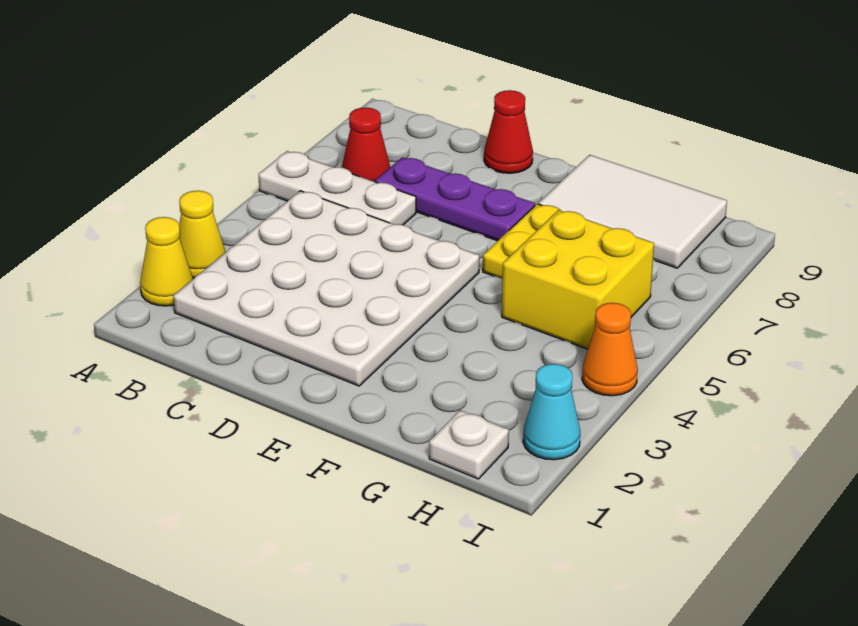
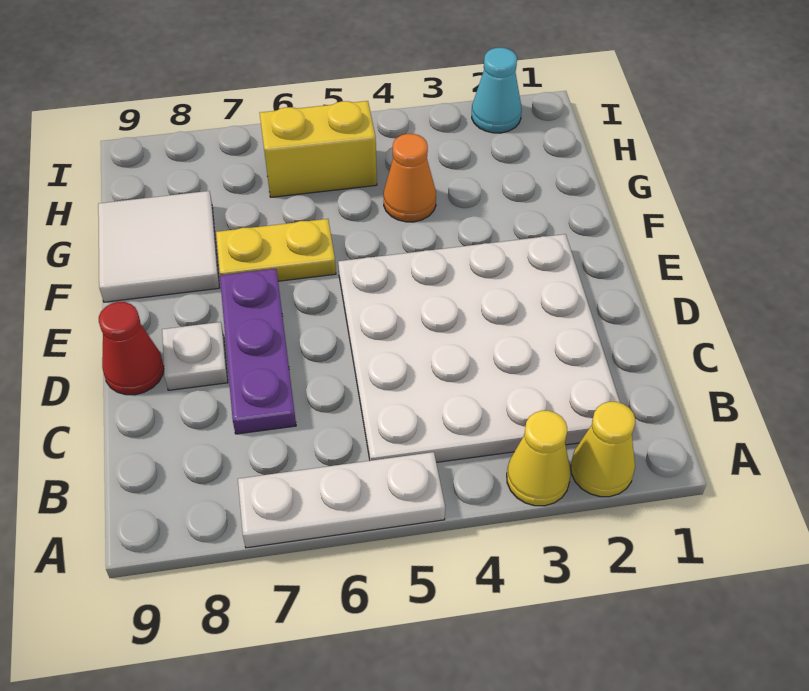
white 1x3 plate [258,151,416,225] -> white 1x3 plate turned to [238,452,445,548]
red 1x1 cone [342,108,390,182] -> none
white 2x3 tile [538,155,727,268] -> white 2x2 tile [98,191,219,302]
yellow 2x2 brick [502,210,654,349] -> yellow 1x2 brick [260,101,377,197]
white 1x1 plate [429,410,509,479] -> white 1x1 plate moved to [162,322,228,390]
orange 1x1 cone [582,303,638,396] -> orange 1x1 cone moved to [384,134,436,222]

